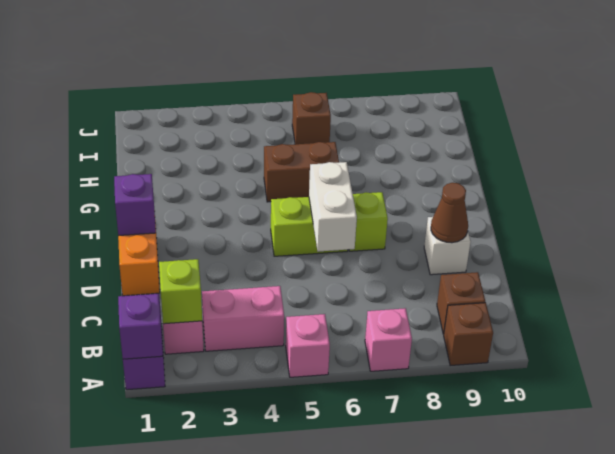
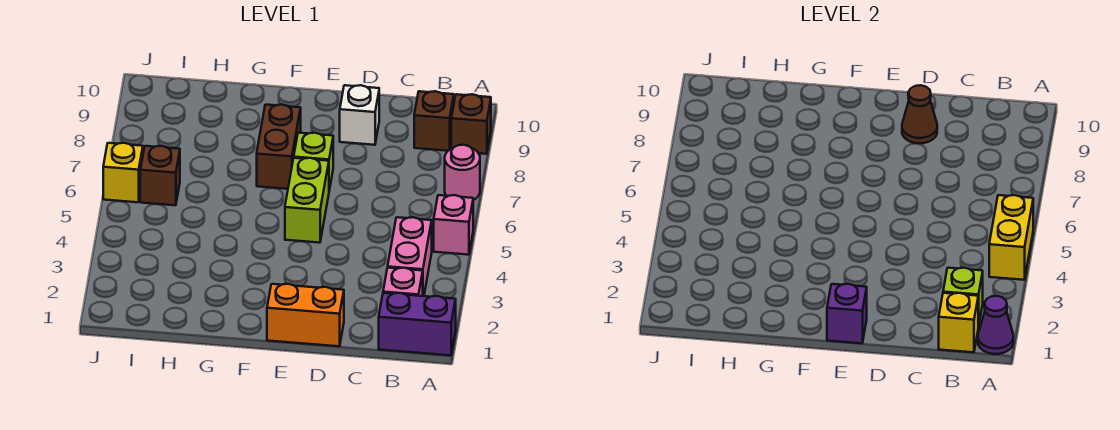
purple 1x1 brick [118,294,163,359] -> purple 1x1 cone [978,296,1013,354]
none -> yellow 1x2 brick [989,195,1033,280]
pink 1x1 brick [365,308,412,371] -> pink 1x1 round brick [445,145,480,200]
none -> yellow 1x1 brick [939,293,978,352]
white 1x2 brick [309,162,357,252] -> none
brown 1x2 brick [264,142,339,202] -> brown 1x2 brick moved to [257,105,301,189]
none -> yellow 1x1 brick [103,143,143,202]

